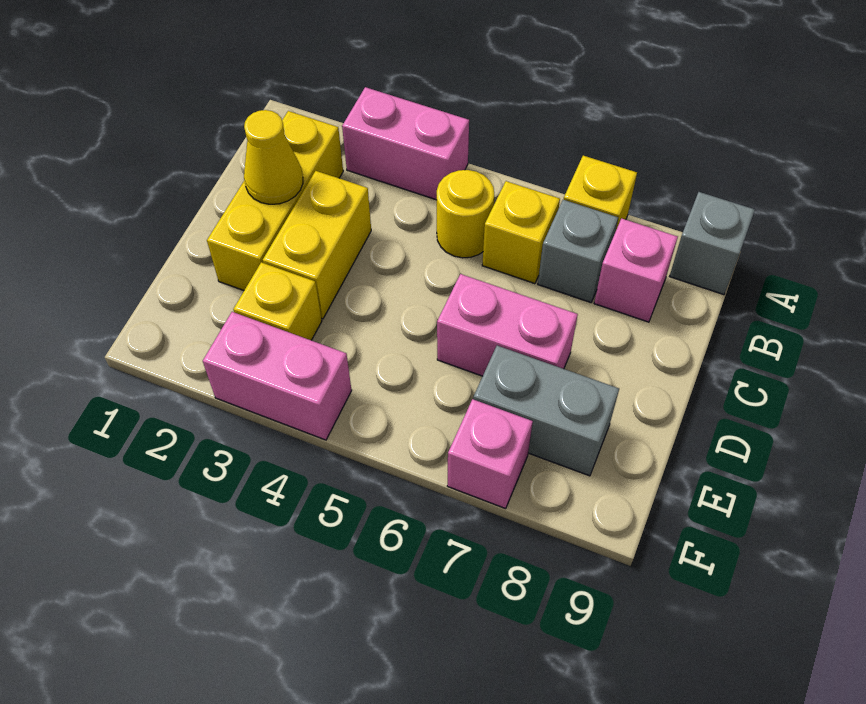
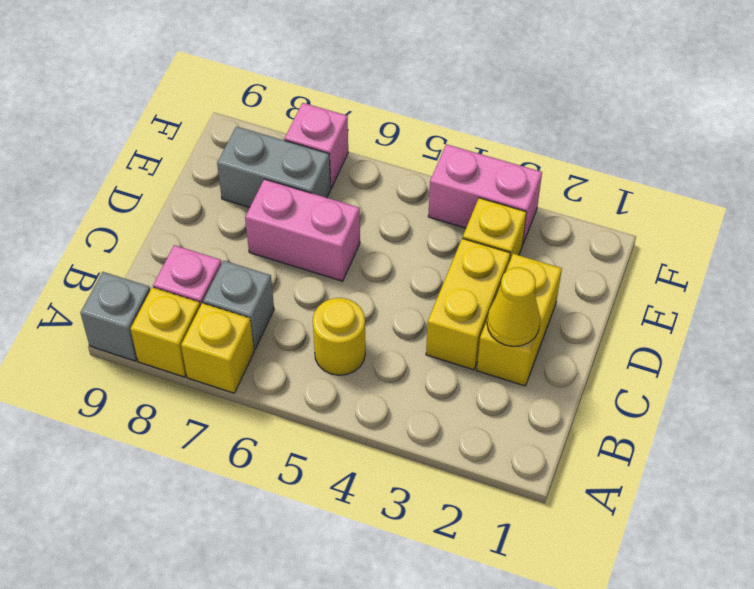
pink 1x2 brick [342,87,469,200] -> none
yellow 1x3 brick [207,111,343,290] -> yellow 1x2 brick [477,254,562,386]
yellow 1x1 brick [482,181,560,284] -> yellow 1x1 brick moved to [131,287,200,377]

